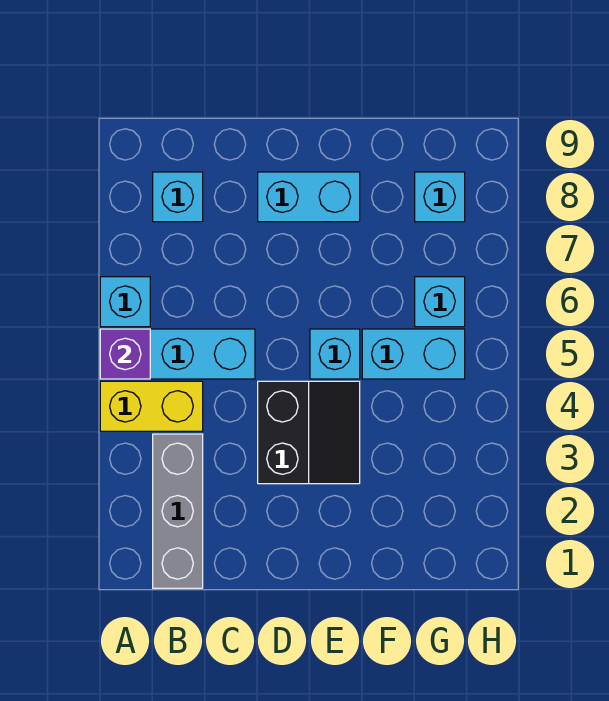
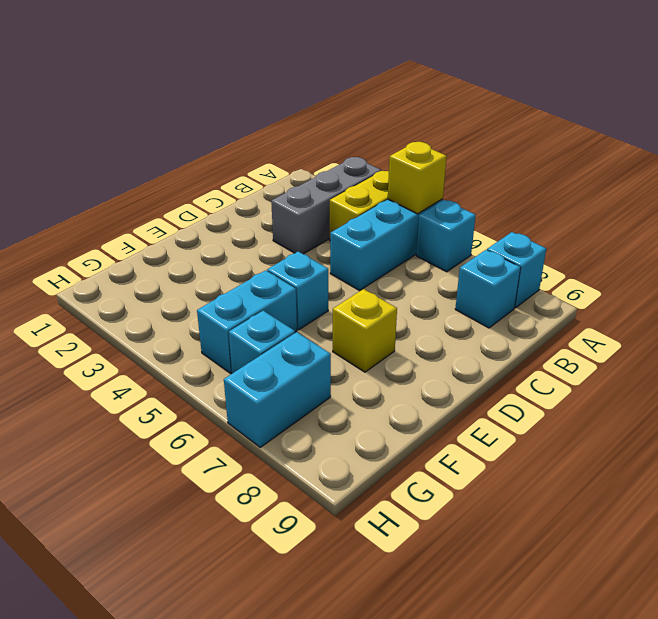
purple 1x1 brick [100,329,150,379] -> yellow 1x1 brick [388,142,447,214]
grey 1x3 brick [153,434,203,588] -> grey 1x3 brick turned to [271,157,381,254]
black 2x2 slope [258,381,360,484] -> none
cyan 1x2 brick [258,172,360,222] -> cyan 1x2 brick moved to [224,332,331,447]
none -> yellow 1x1 brick [333,289,397,372]
cyan 1x1 brick [415,172,465,222] -> cyan 1x1 brick moved to [487,232,546,308]

